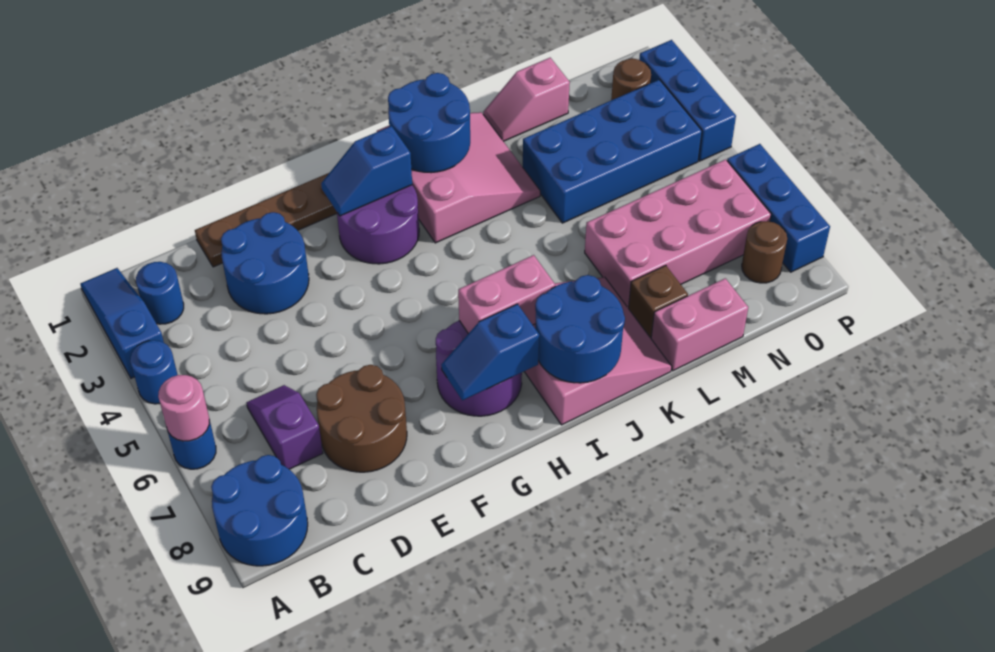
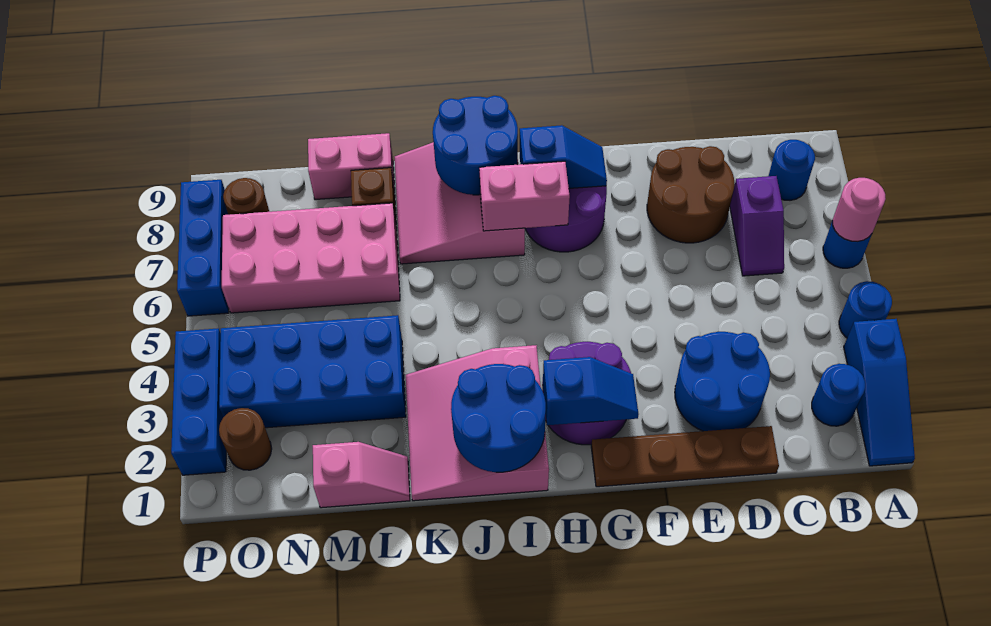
blue 2x2 round brick [211,455,308,566] -> blue 1x1 round brick [769,140,815,200]

